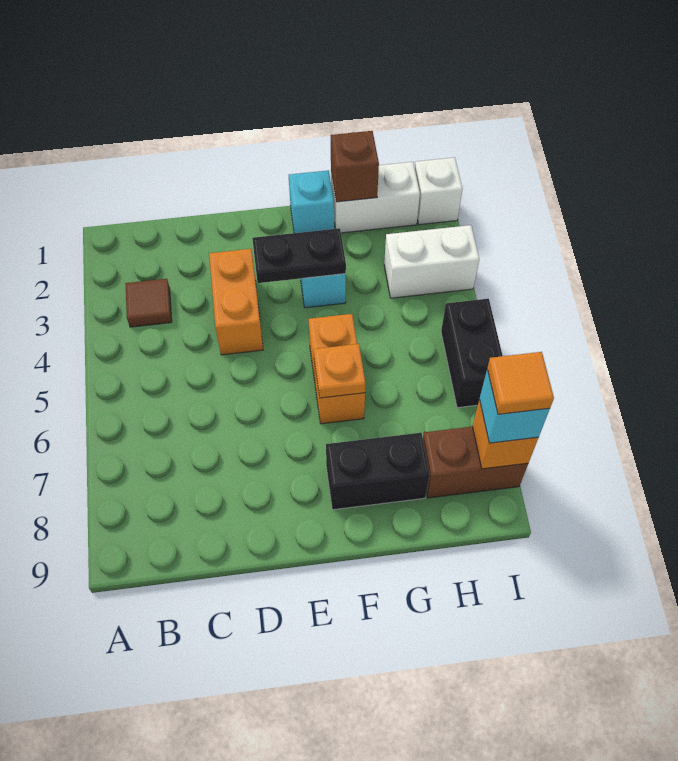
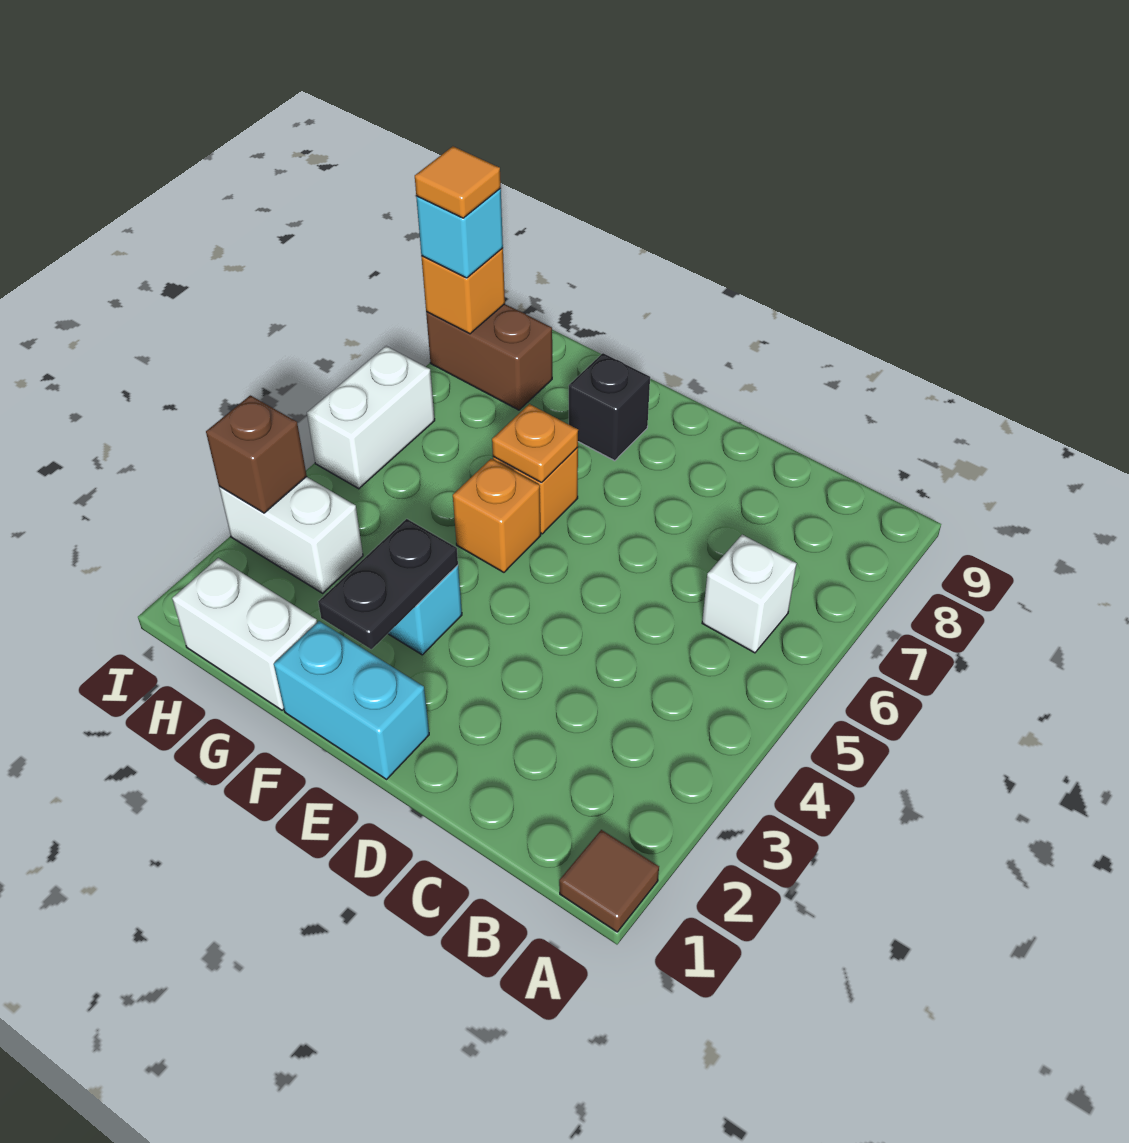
brown 1x1 tile [125,279,172,327] -> brown 1x1 tile moved to [559,830,659,932]
orange 1x2 brick [209,249,263,355] -> none
black 1x2 plate [252,228,346,283] -> black 1x2 plate turned to [318,519,458,649]
cyan 1x1 brick [289,170,334,233] -> cyan 1x2 brick [274,621,429,779]
black 1x2 brick [326,433,430,510] -> black 1x1 brick [569,353,650,461]
brown 1x1 brick [331,131,379,202] -> brown 1x1 brick moved to [206,395,307,513]
white 1x1 brick [415,157,463,225] -> white 1x1 brick moved to [702,535,796,653]
black 1x2 brick [441,299,503,408] -> white 1x2 brick [307,346,435,489]

